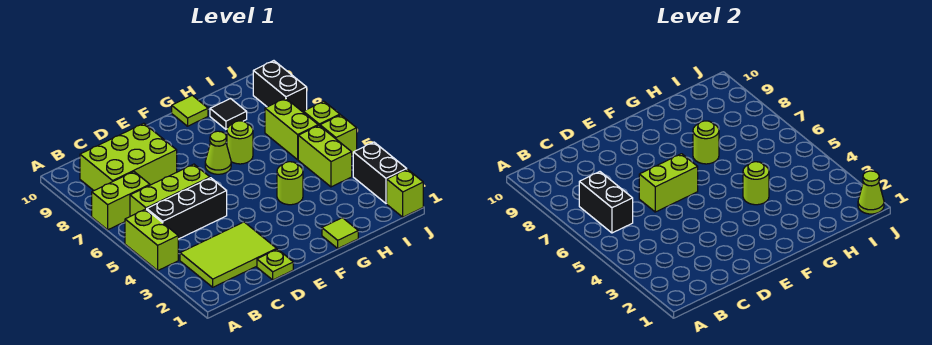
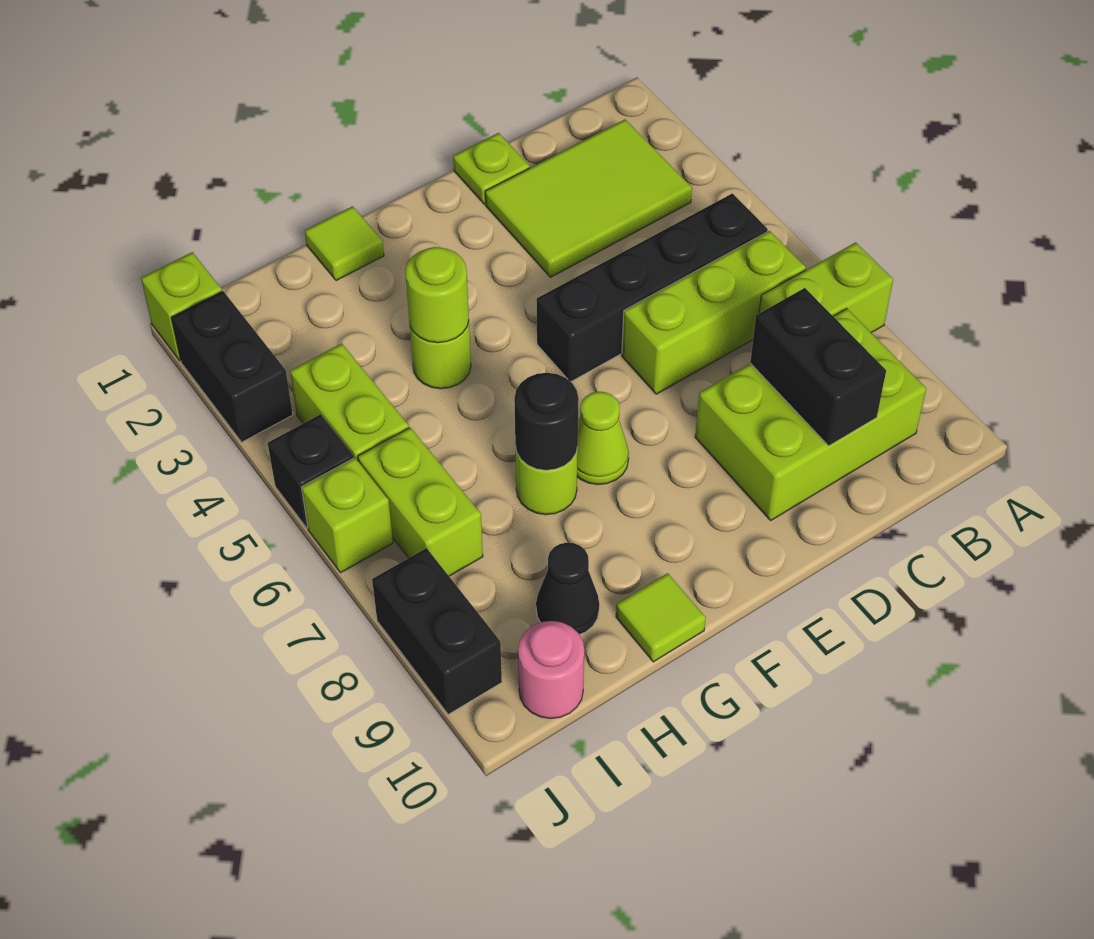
lime 1x2 brick [125,209,178,270] -> none
black 1x3 brick [147,178,227,239] -> black 1x4 brick [537,193,768,382]
black 1x2 brick [579,172,633,233] -> black 1x2 brick moved to [750,288,886,446]
lime 1x2 brick [639,154,698,212] -> none
lime 1x1 round brick [693,121,719,164] -> black 1x1 round brick [514,373,579,470]
black 1x1 tile [210,99,247,129] -> black 1x1 cone [536,543,599,635]
none -> pink 1x1 round brick [518,621,584,719]
lime 1x1 cone [858,171,884,214] -> none
lime 1x1 brick [320,115,357,155] -> black 1x1 brick [268,414,354,528]

